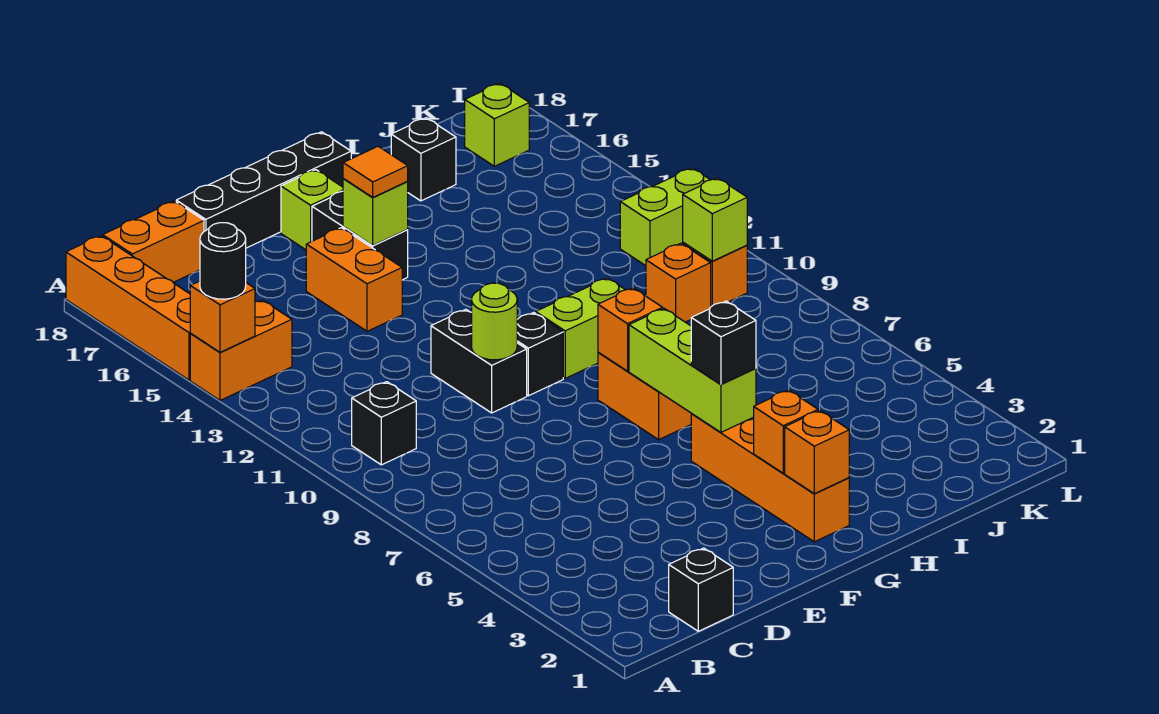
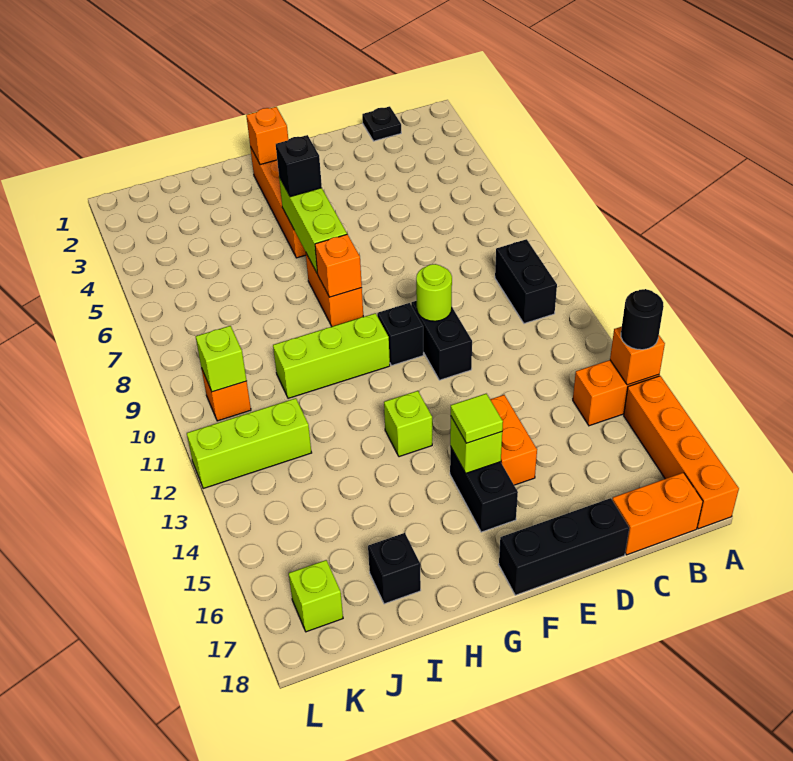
black 1x1 brick [352,382,416,465] -> black 1x2 brick [495,239,557,324]
black 1x1 brick [669,548,733,631] -> black 1x1 plate [362,106,401,141]
black 1x4 brick [176,132,351,248] -> black 1x3 brick [499,498,629,595]
orange 1x1 tile [343,146,408,197] -> lime 1x1 tile [451,394,503,443]
lime 1x1 brick [281,170,343,250] -> lime 1x1 brick moved to [384,391,432,457]
orange 1x1 brick [754,390,818,473] -> none
lime 1x2 brick [536,278,625,378] -> lime 1x3 brick [273,313,390,398]
orange 1x1 brick [646,243,711,322] -> none
lime 1x2 brick [620,168,710,266] -> lime 1x3 brick [187,398,312,489]

